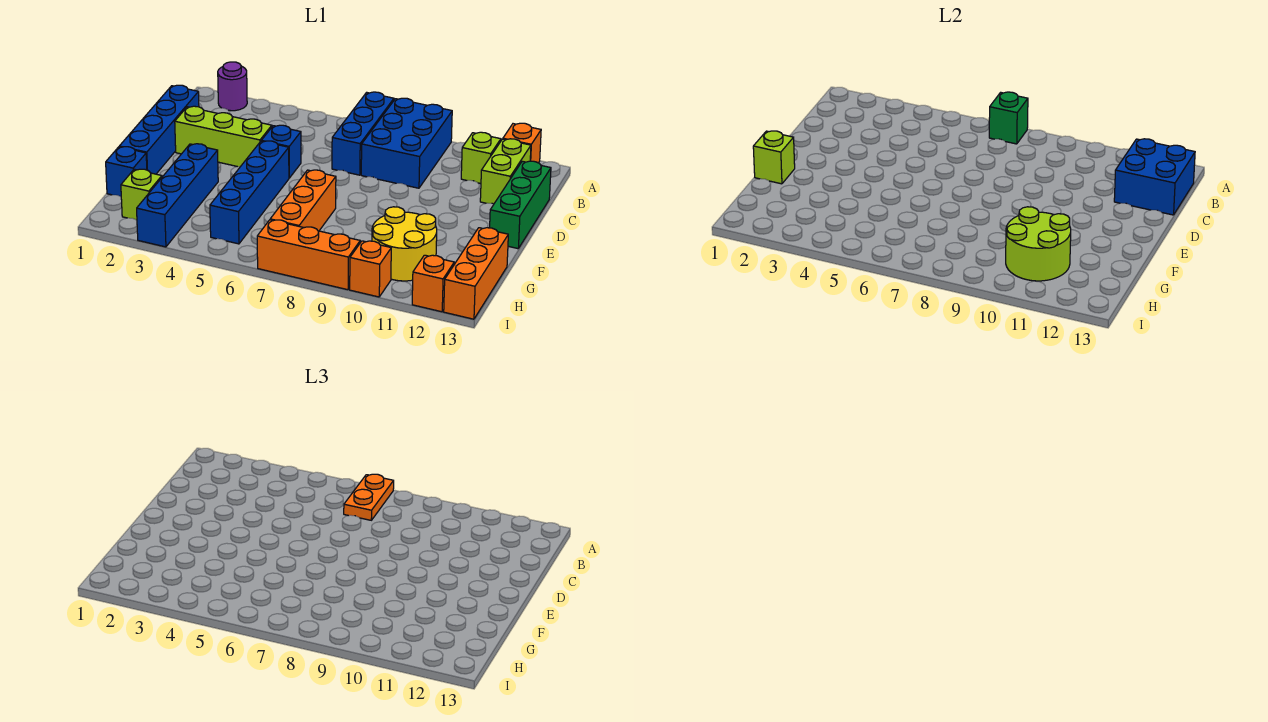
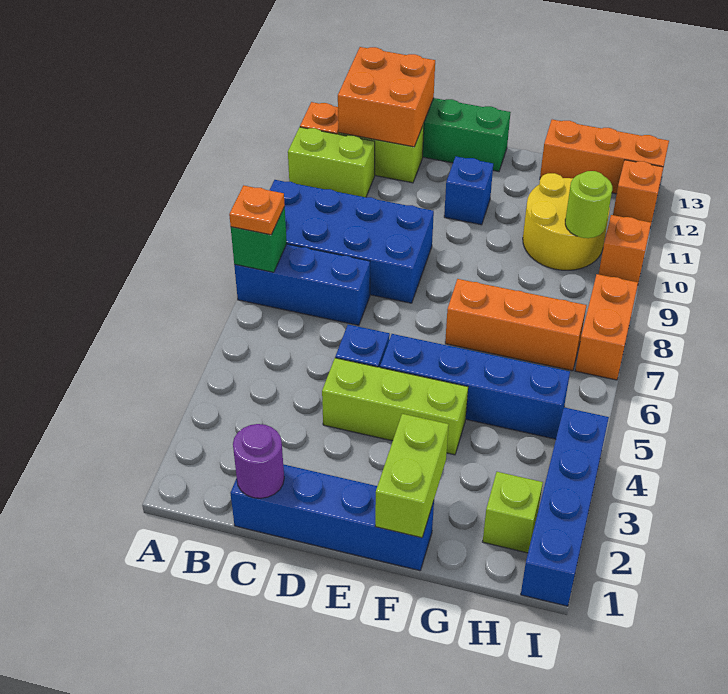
purple 1x1 round brick [218,62,247,111] -> purple 1x1 round brick moved to [233,424,284,498]
orange 1x2 plate [344,474,394,520] -> orange 1x1 plate [229,185,285,235]
blue 2x3 brick [361,98,452,188] -> blue 2x4 brick [270,180,434,303]
lime 1x1 brick [461,132,501,184] -> lime 1x2 brick [288,127,375,197]
blue 2x2 brick [1114,139,1195,215] -> orange 2x2 brick [338,47,435,147]
lime 1x3 brick [175,106,272,167] -> lime 1x3 brick turned to [322,358,468,455]
lime 1x1 brick [753,131,795,184] -> lime 1x2 brick [375,414,449,538]
blue 1x4 brick [137,144,218,247] -> blue 1x4 brick turned to [521,407,609,606]
blue 1x1 brick [106,147,147,197] -> blue 1x1 brick moved to [444,157,493,225]
lime 2x2 round brick [1006,207,1071,281] -> lime 1x1 round brick [565,171,612,238]
orange 1x3 brick [257,220,360,290] -> orange 1x2 brick [575,274,638,380]

